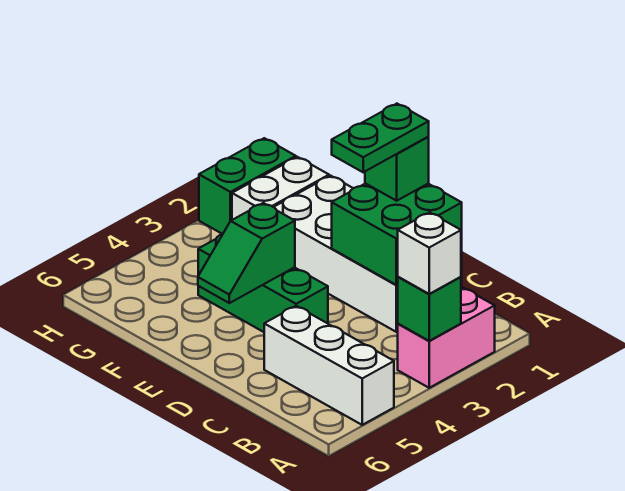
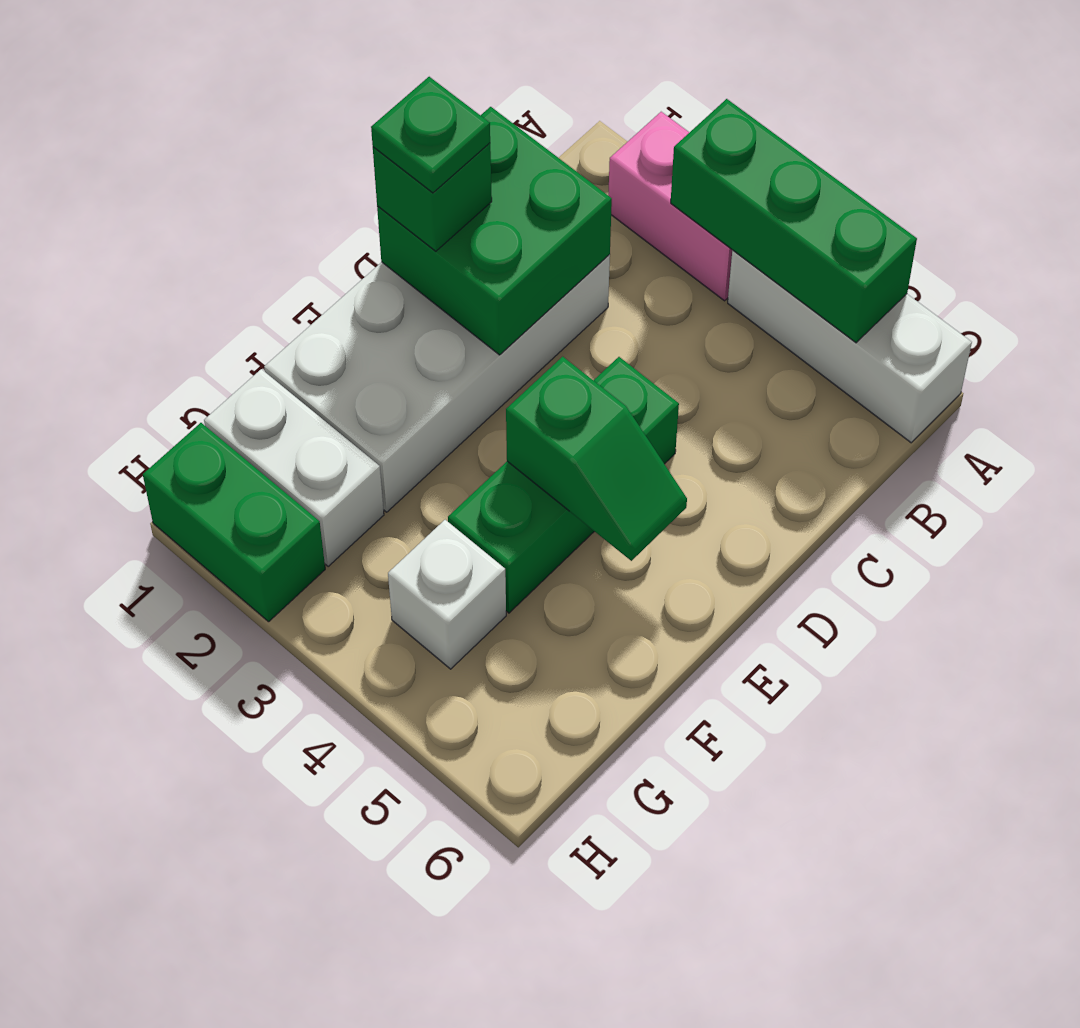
green 1x1 brick [398,277,461,341] -> green 1x3 brick [671,99,917,343]
white 1x1 brick [398,212,461,294] -> white 1x1 brick moved to [388,520,506,669]
white 1x3 brick [264,306,394,425] -> white 1x3 brick turned to [728,251,972,443]
green 1x2 plate [332,104,429,172] -> green 1x1 plate [371,77,490,193]

